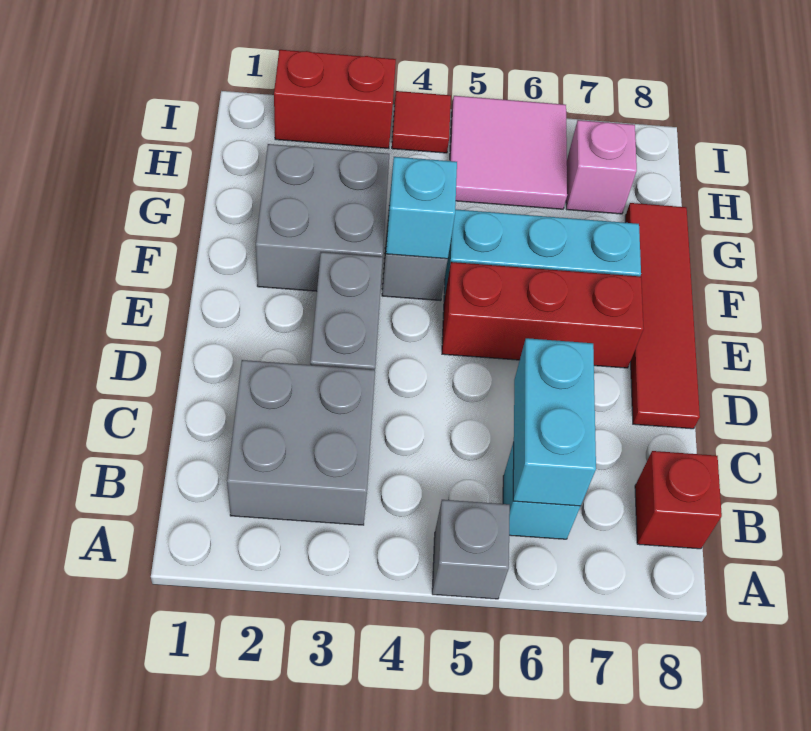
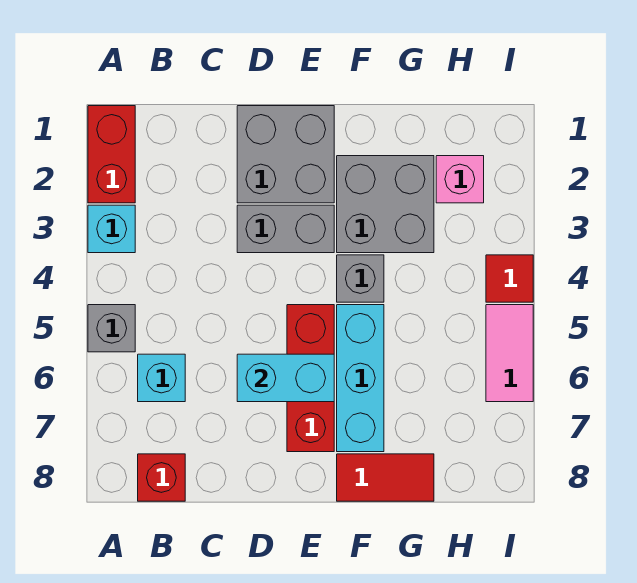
grey 2x2 brick [227,360,375,525] -> grey 2x2 brick moved to [237,106,334,203]
cyan 1x2 brick [513,338,596,506] -> cyan 1x2 brick moved to [237,354,334,402]
red 1x4 tile [625,203,700,429] -> red 1x2 tile [337,454,434,501]
cyan 1x1 brick [386,157,457,259] -> cyan 1x1 brick moved to [88,205,135,253]
pink 2x2 tile [450,96,567,209] -> pink 1x2 tile [486,305,533,402]
pink 1x1 brick [566,120,637,214] -> pink 1x1 brick moved to [436,156,484,203]
red 1x2 brick [274,50,396,148] -> red 1x2 brick moved to [88,106,135,203]

